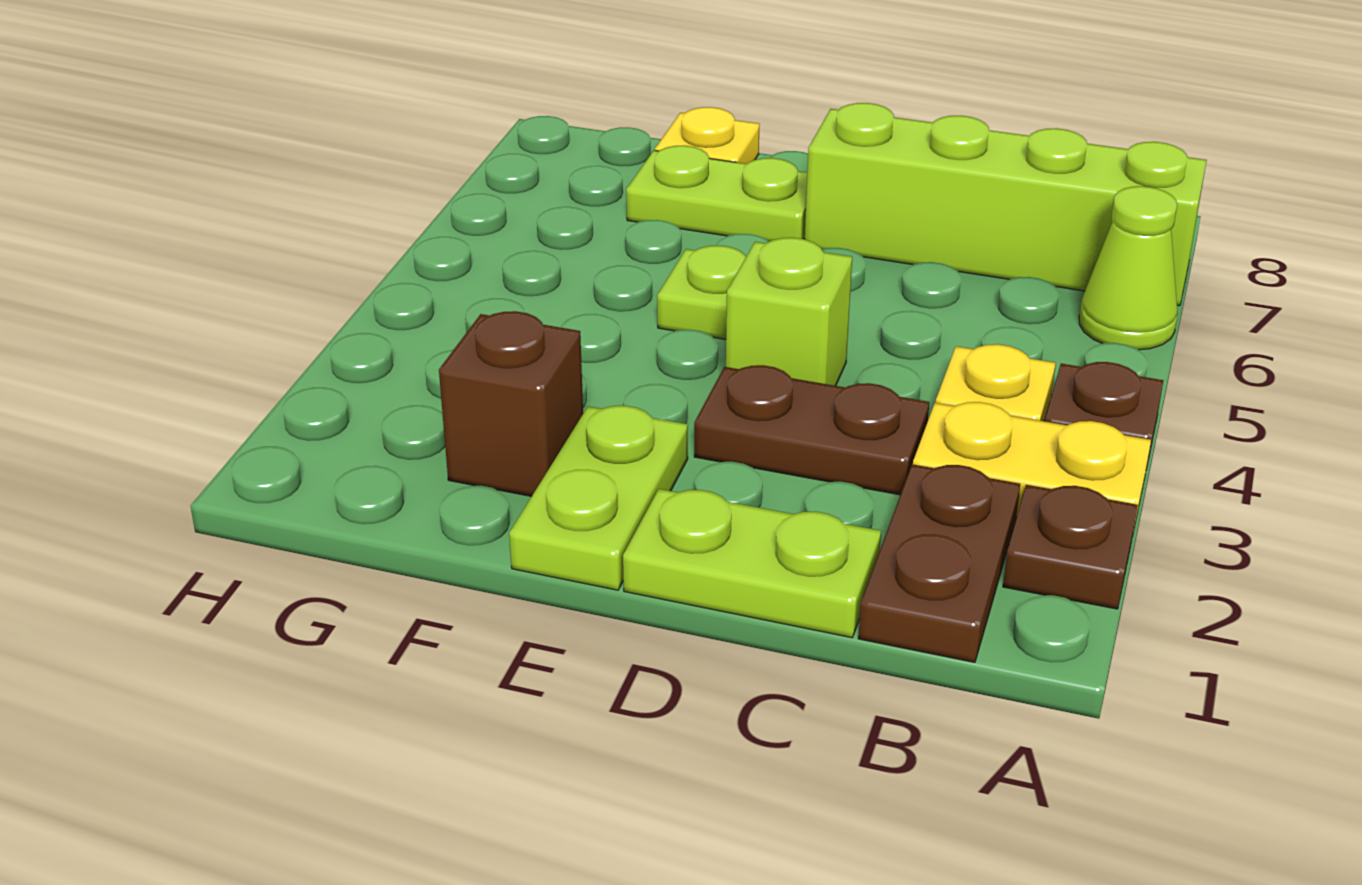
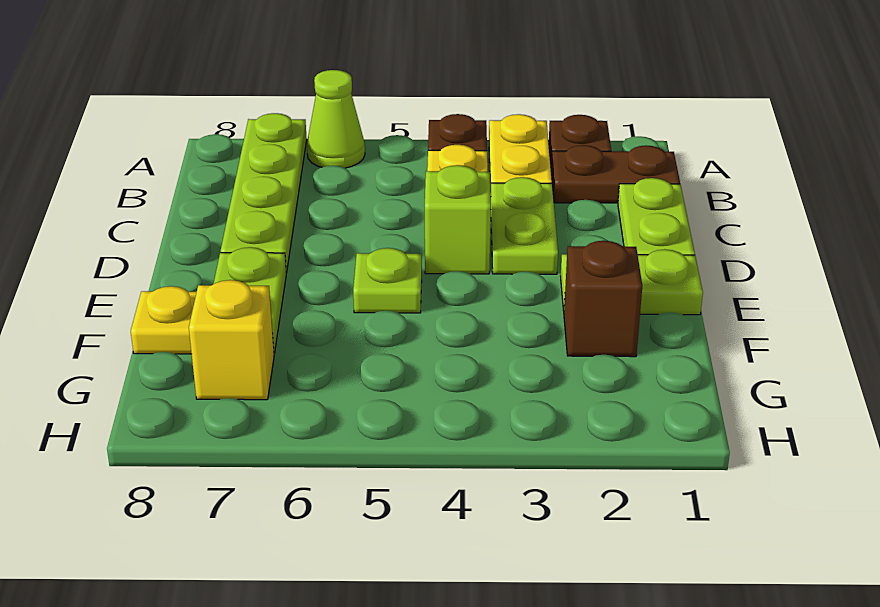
lime 1x4 brick [805,103,1207,306] -> lime 1x4 plate [221,113,307,273]
brown 1x2 plate [694,365,929,495] -> lime 1x2 plate [491,177,558,274]
none -> yellow 1x1 brick [189,280,274,400]

